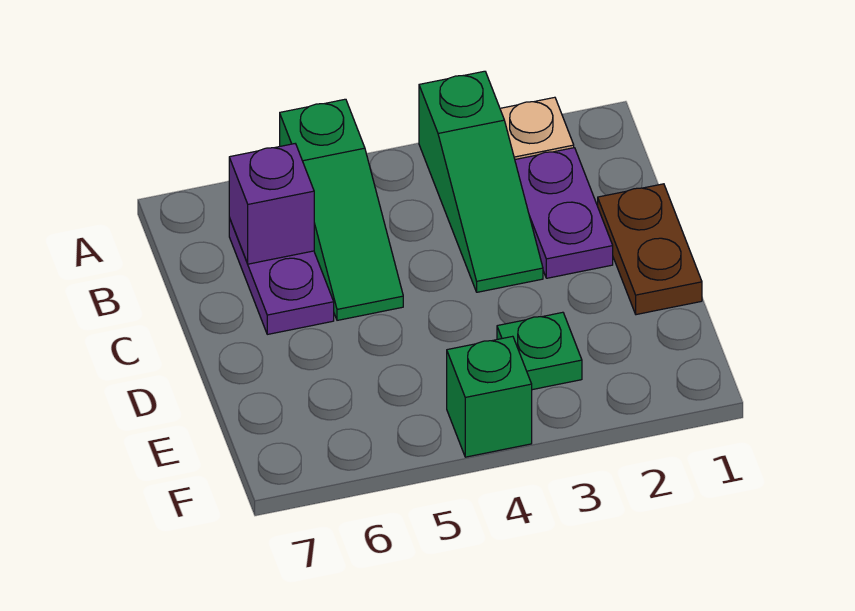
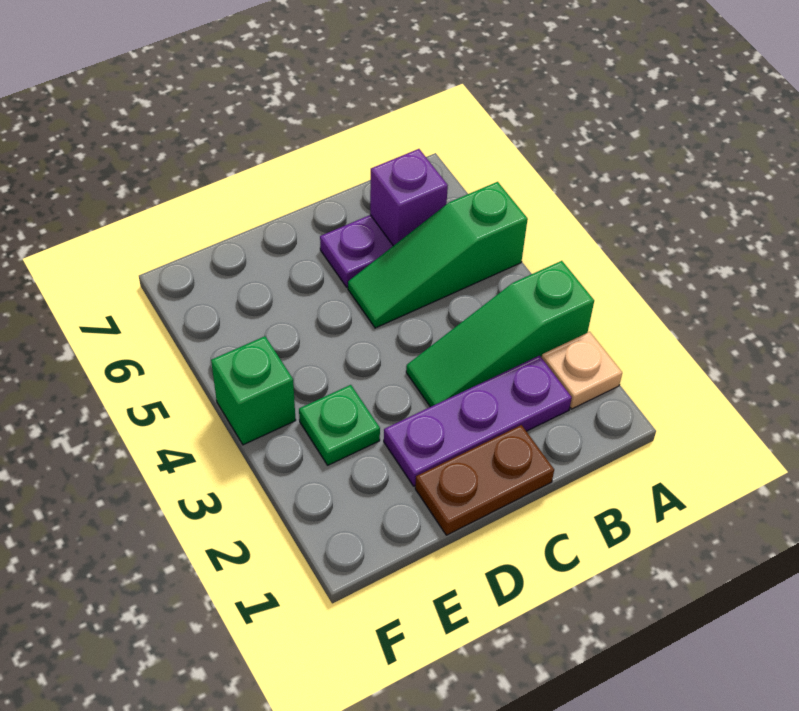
purple 1x2 plate [515,148,613,278] -> purple 1x3 plate [384,356,572,486]

